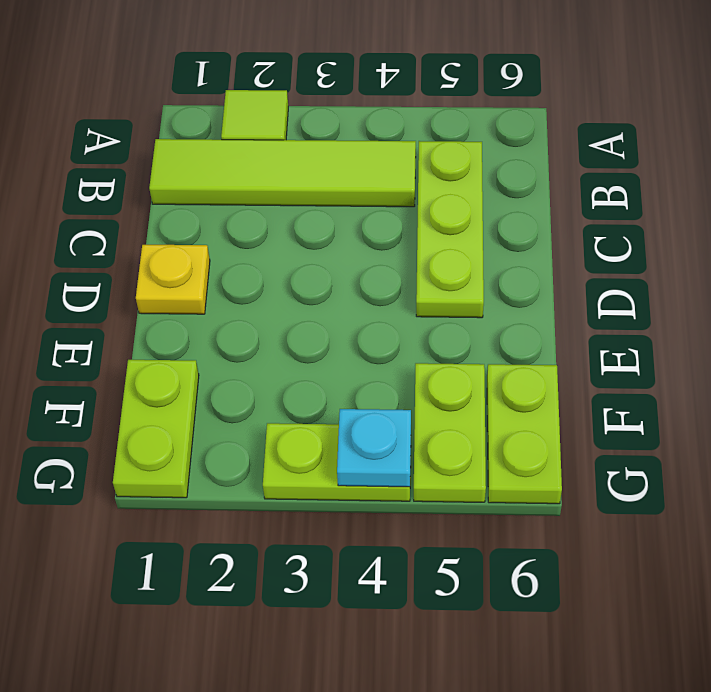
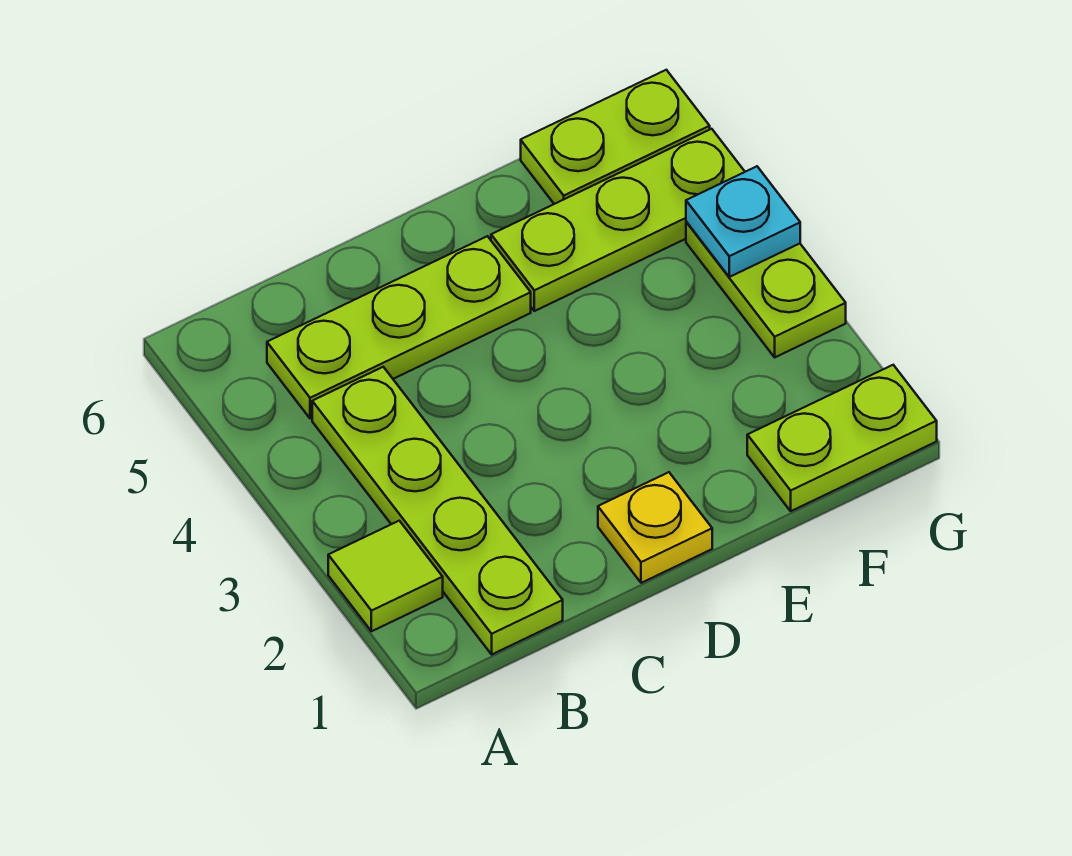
lime 1x4 tile [149,139,416,207] -> lime 1x4 plate [312,367,563,654]
lime 1x2 plate [414,363,486,502] -> lime 1x3 plate [491,129,745,311]

